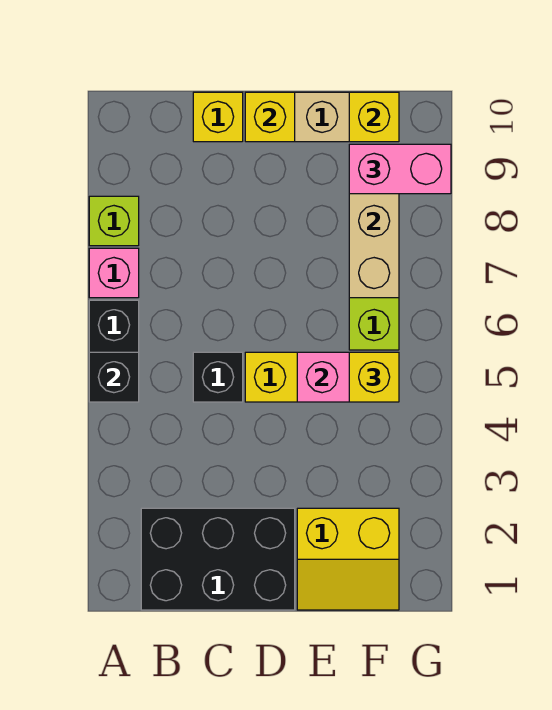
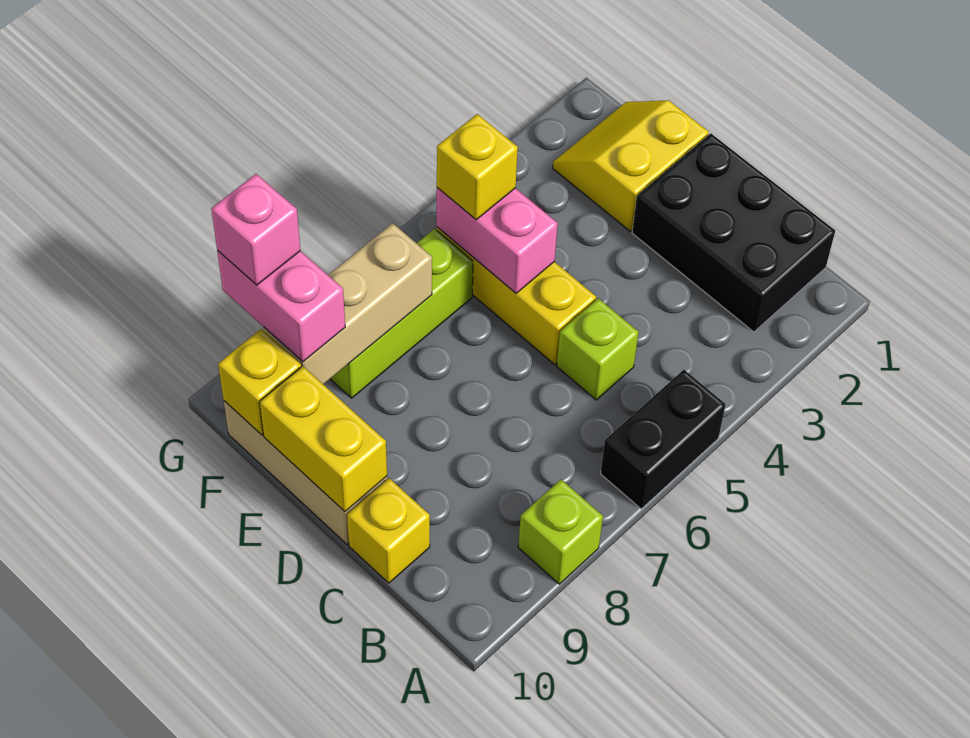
black 1x1 brick [89,352,139,402] -> none
pink 1x1 brick [89,248,139,298] -> pink 1x1 brick moved to [211,174,300,285]
black 1x1 brick [193,352,243,402] -> lime 1x1 brick [557,298,639,400]
yellow 1x1 brick [245,92,295,142] -> yellow 1x2 brick [260,366,387,512]
yellow 2x2 slope [297,508,399,610] -> yellow 2x2 slope turned to [553,100,709,231]

